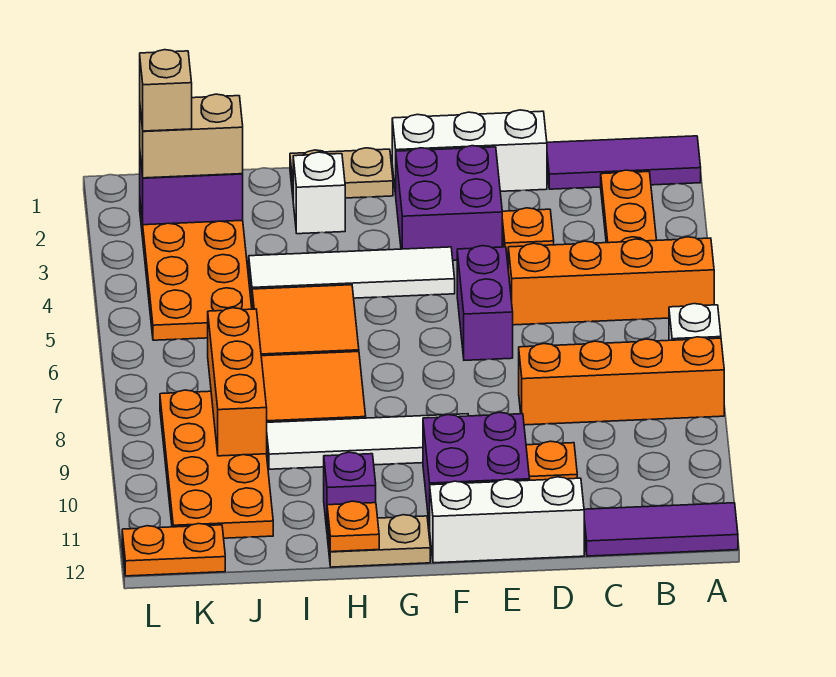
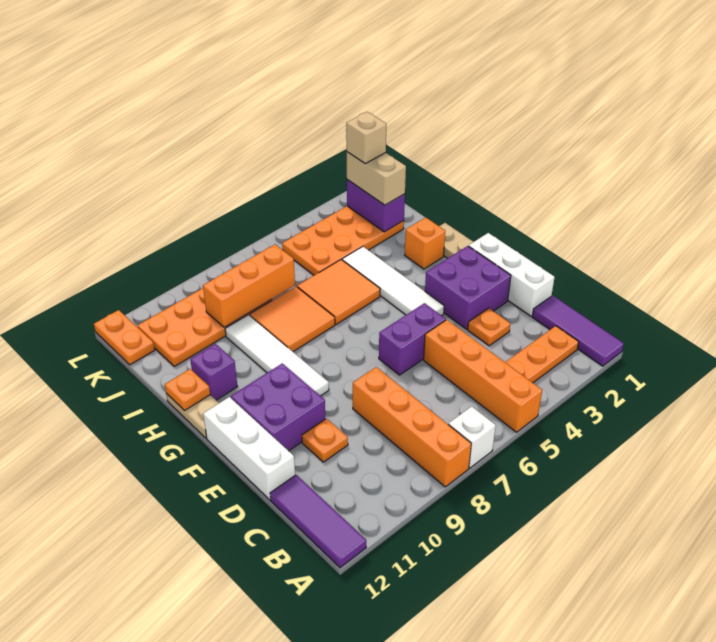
white 1x1 brick [293,152,345,234] -> orange 1x1 brick [405,217,445,269]

